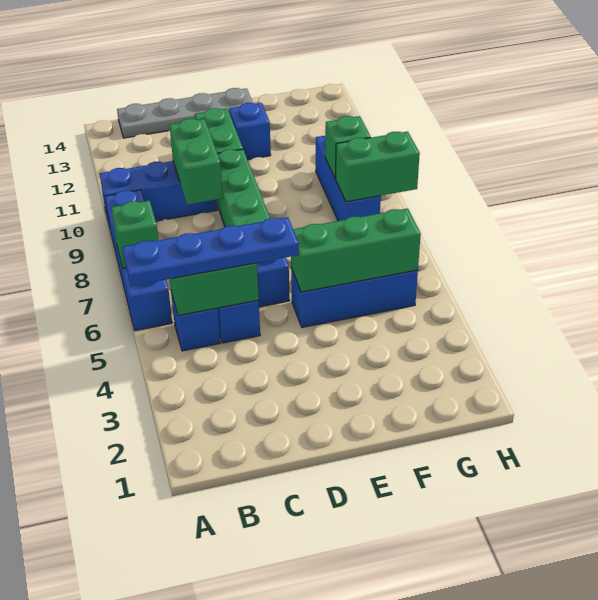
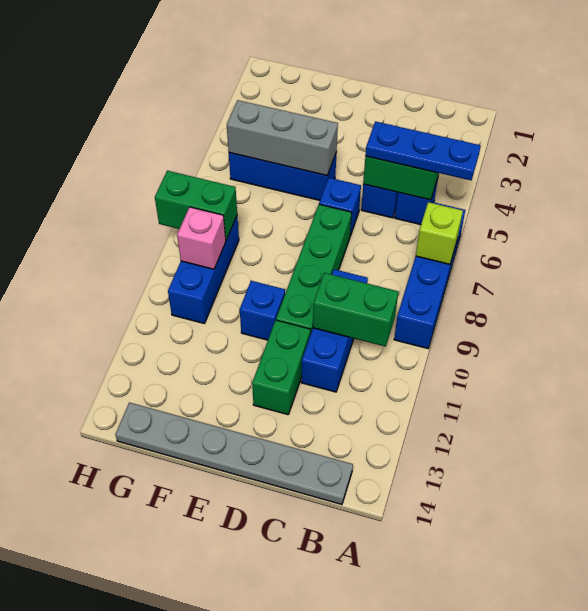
blue 1x4 plate [122,217,299,286] -> blue 1x3 plate [365,121,481,180]
green 1x1 brick [111,201,158,268] -> lime 1x1 brick [416,202,463,264]
blue 1x3 brick [100,161,217,227] -> blue 1x3 brick turned to [301,269,368,392]
grey 1x4 plate [117,88,253,138] -> grey 1x6 plate [115,403,353,504]
green 1x2 brick [170,119,223,205] -> green 1x2 brick turned to [313,273,398,347]
green 1x3 brick [291,208,421,292] -> grey 1x3 brick [227,100,338,176]
blue 1x1 brick [229,103,271,160] -> blue 1x1 brick moved to [240,281,285,340]
green 1x1 brick [325,116,371,179] -> pink 1x1 brick [177,207,226,269]

